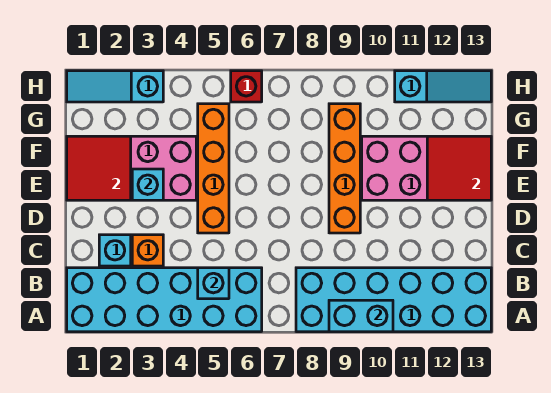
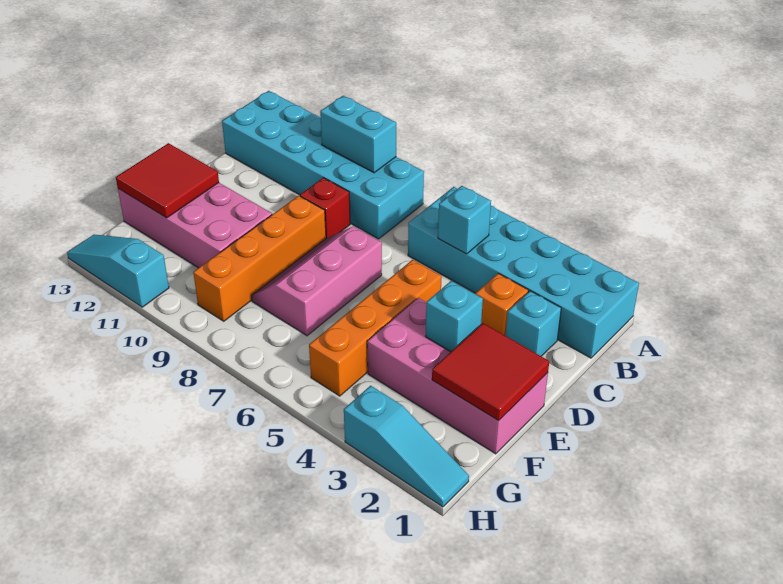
none -> pink 2x3 slope [252,226,382,336]
red 1x1 brick [231,71,262,102] -> red 1x1 brick moved to [300,178,350,238]

